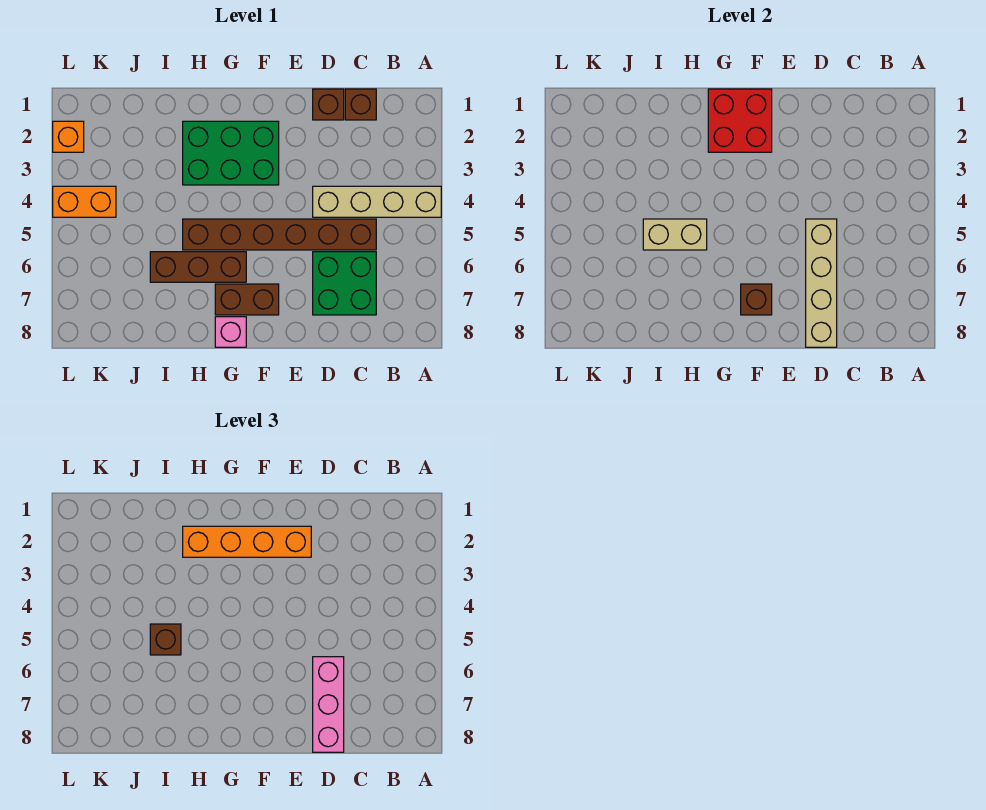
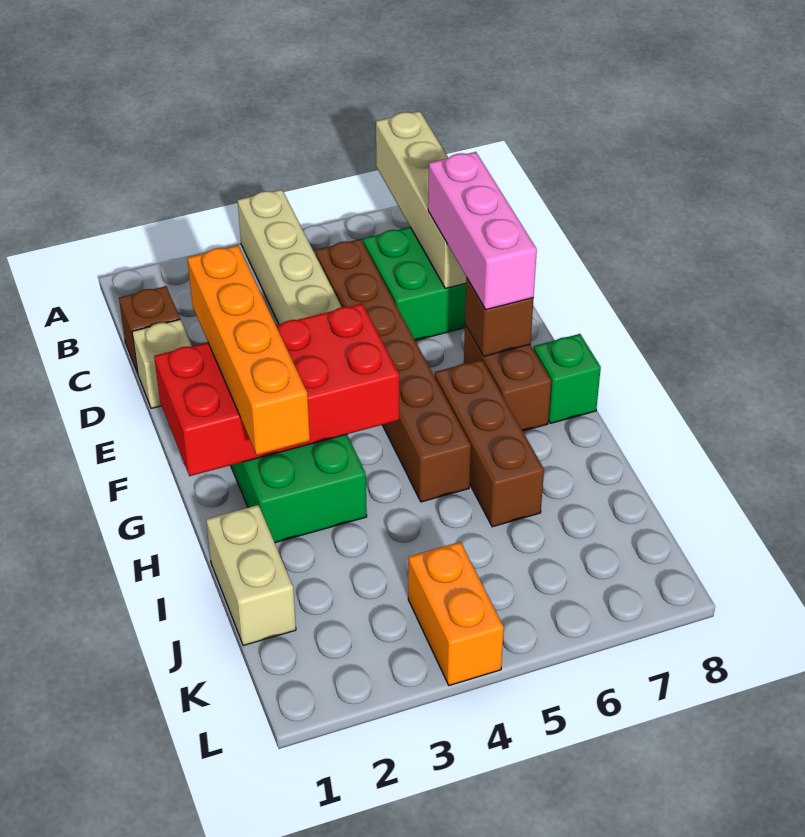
brown 1x1 brick [313,89,344,120] -> tan 1x1 brick [132,320,192,408]
tan 1x4 brick [806,219,837,347] -> tan 1x4 brick turned to [376,111,467,288]
pink 1x3 brick [313,657,344,752] -> pink 1x3 brick turned to [428,152,537,310]
red 2x2 brick [708,89,772,152] -> red 2x4 brick [154,304,399,476]
pink 1x1 brick [215,317,246,347] -> green 1x1 brick [534,334,601,423]
tan 1x2 brick [643,219,707,250] -> tan 1x2 brick moved to [206,505,296,646]
brown 1x1 brick [150,624,181,655] -> none
orange 1x1 brick [53,121,84,152] -> none

